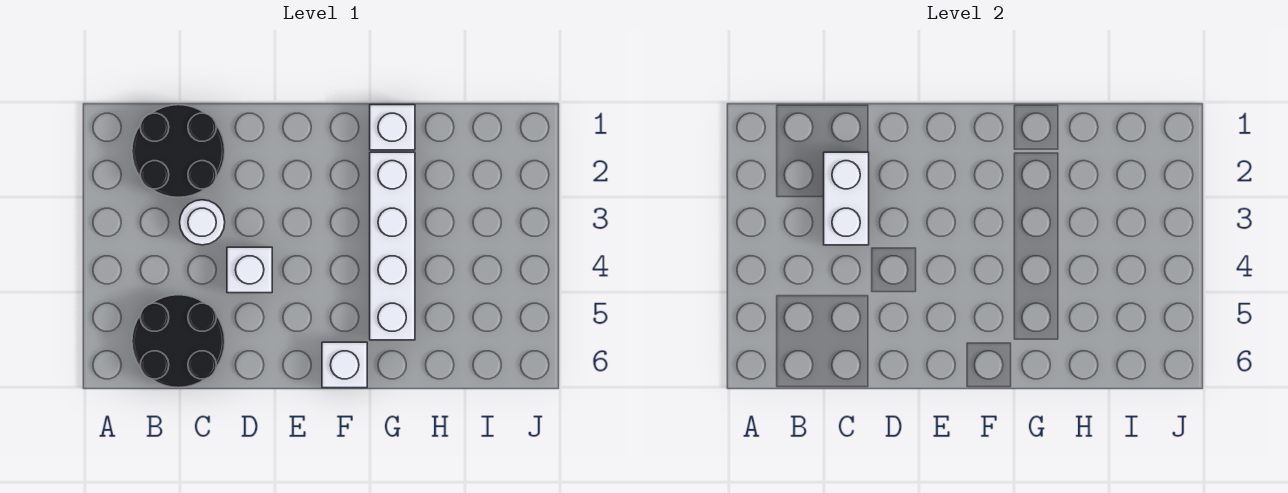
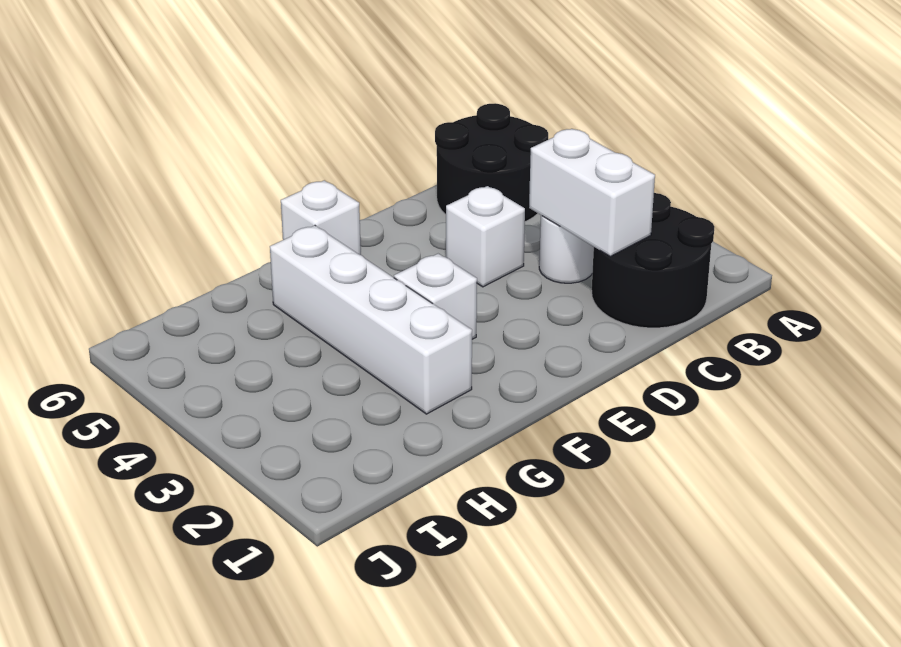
white 1x1 brick [370,105,415,150] -> white 1x1 brick moved to [394,254,477,339]

